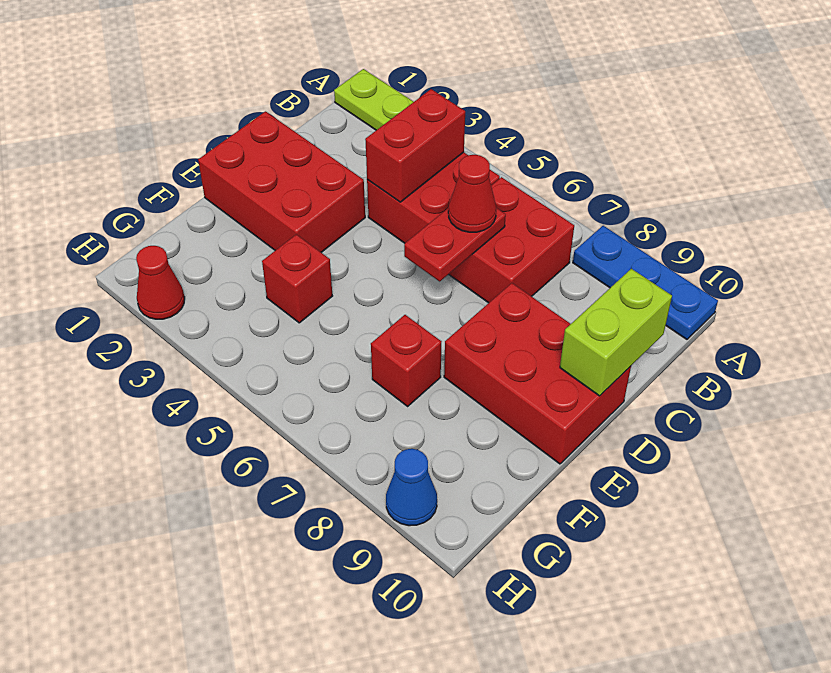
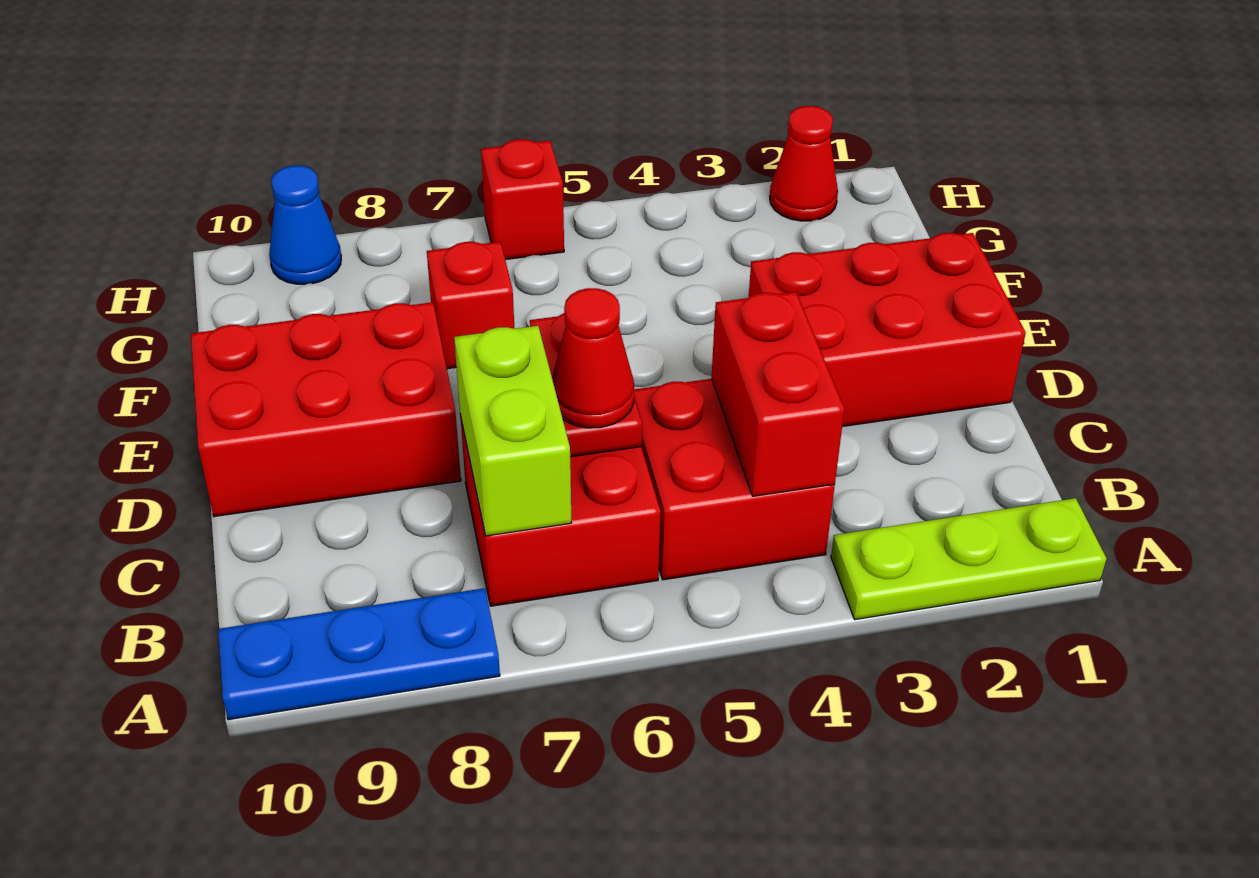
lime 1x2 brick [560,269,672,396] -> lime 1x2 brick moved to [454,326,571,536]
red 1x1 brick [262,234,332,323] -> red 1x1 brick moved to [481,139,564,260]

